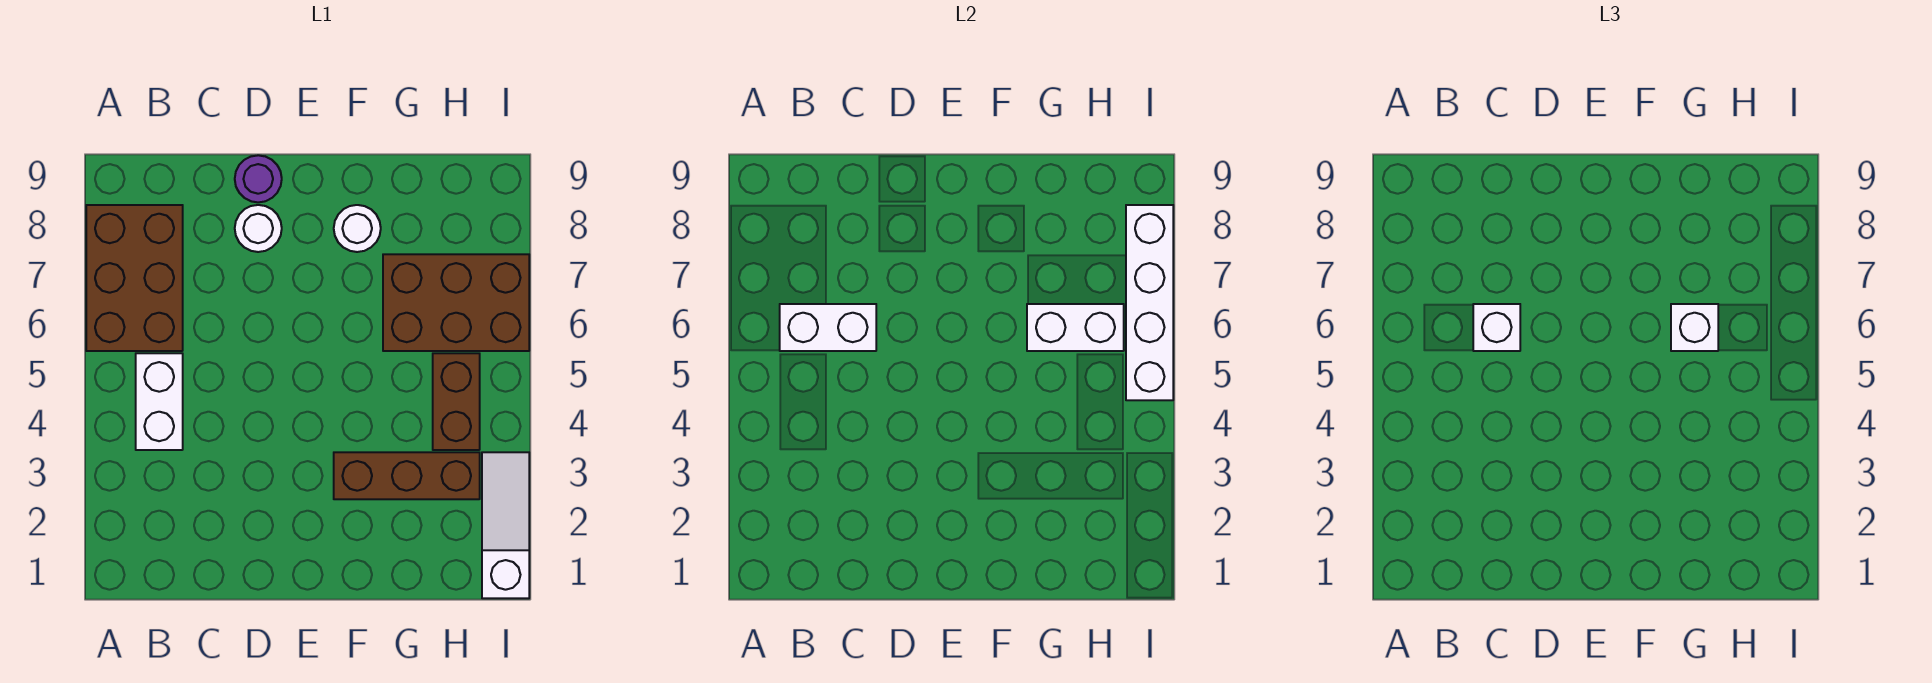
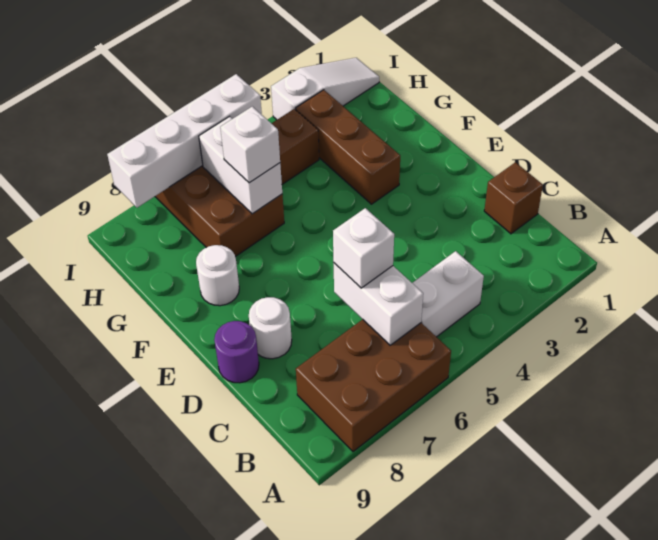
none -> brown 1x1 brick [484,162,543,234]
white 1x3 slope [482,452,529,598] -> white 1x3 slope turned to [271,58,379,120]

